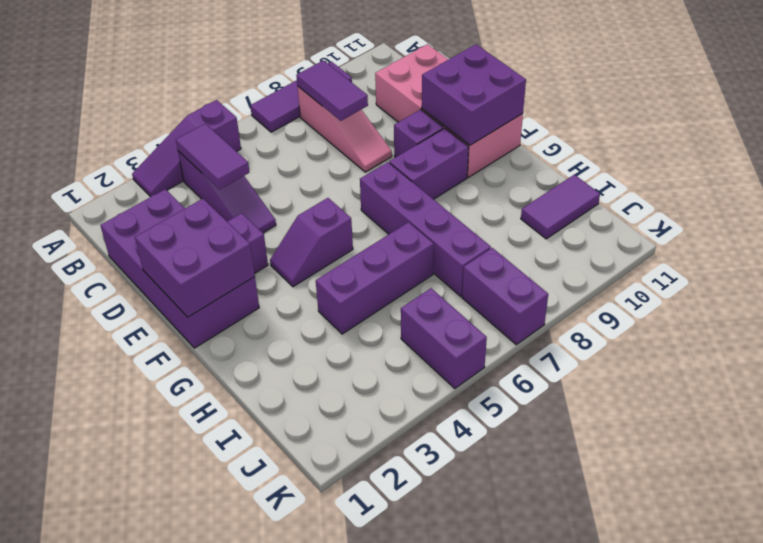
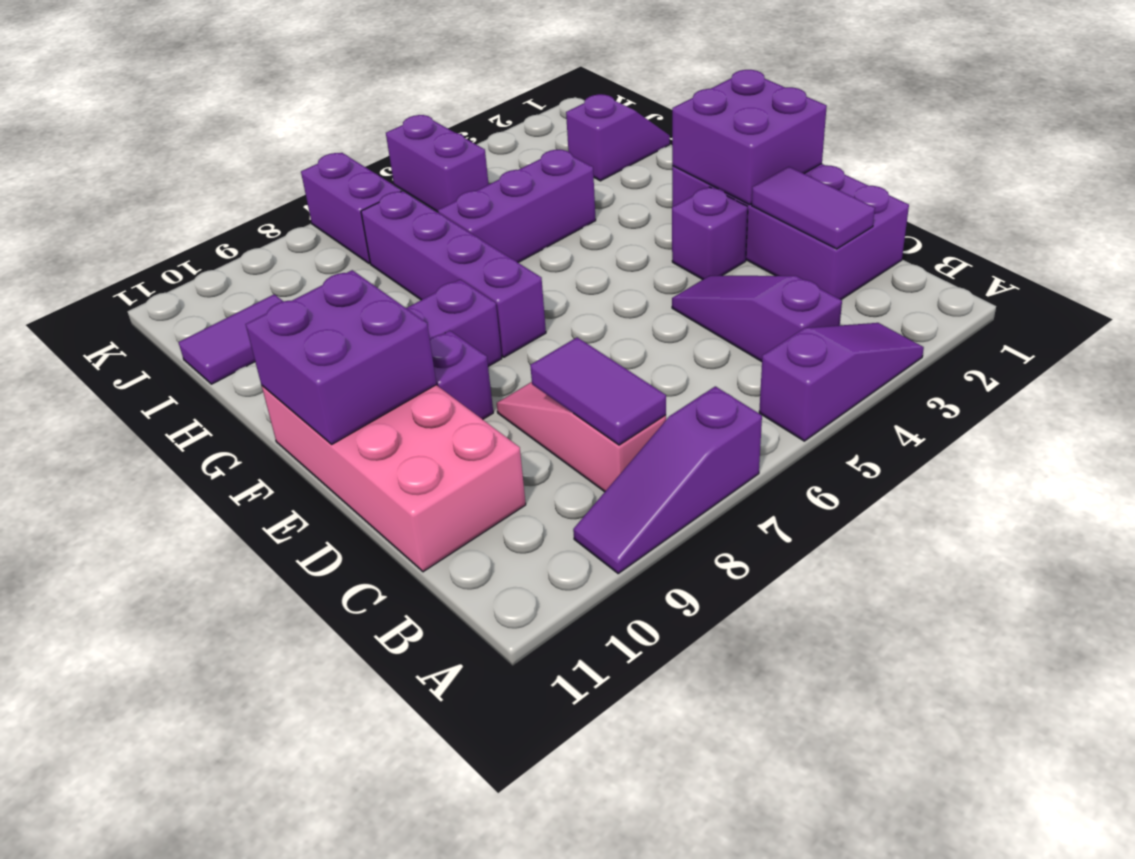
purple 1x3 tile [250,62,352,132] -> purple 1x3 slope [573,386,762,573]
purple 1x2 tile [176,124,249,189] -> purple 1x2 tile moved to [752,167,875,249]
purple 1x2 slope [270,198,353,287] -> purple 1x2 slope moved to [566,94,670,181]

